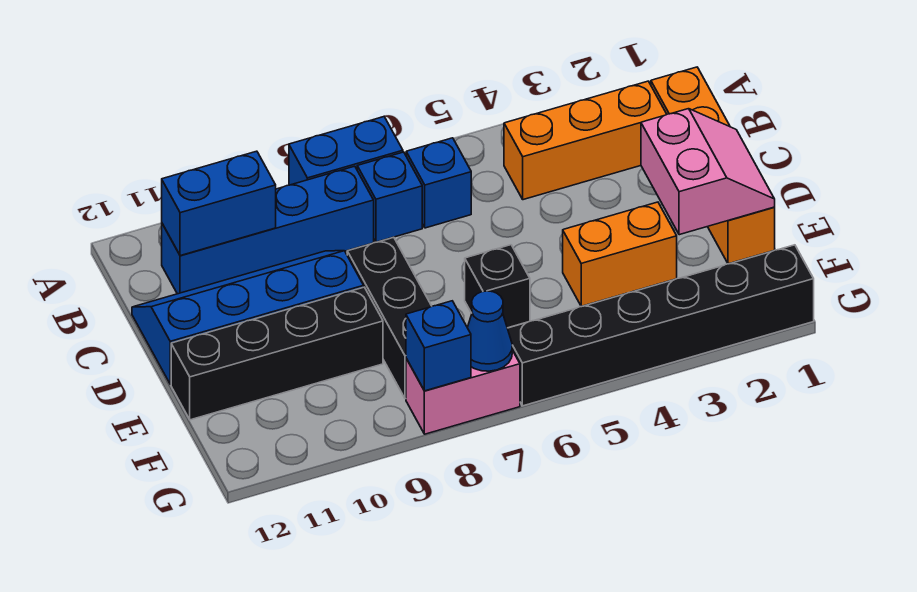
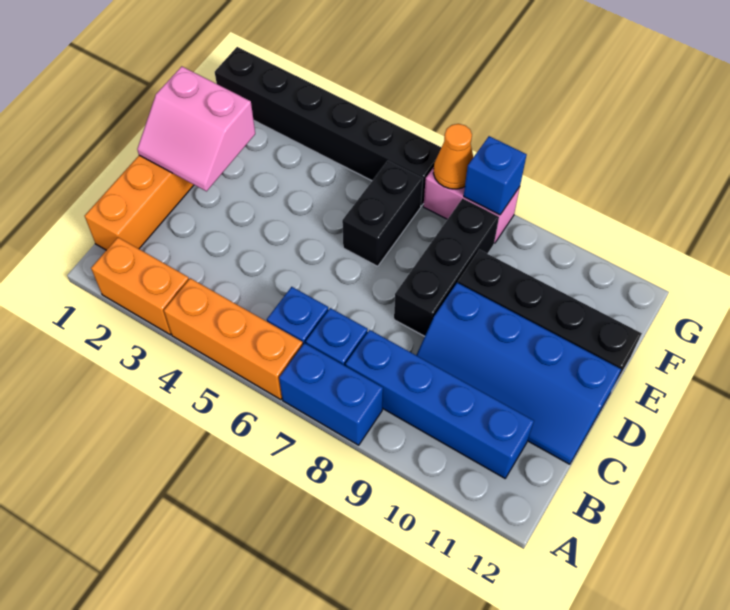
orange 1x3 brick [504,81,667,200] -> orange 1x3 brick moved to [164,278,303,400]
blue 1x2 brick [162,151,276,256] -> none
pink 2x2 slope [641,109,775,235] -> pink 2x2 slope turned to [137,66,255,191]
orange 1x2 brick [563,202,677,306] -> orange 1x2 brick moved to [91,237,189,335]
black 1x1 brick [465,245,530,328] -> black 1x2 brick [342,161,423,266]
blue 1x1 cone [467,291,512,371] -> orange 1x1 cone [433,124,473,189]

